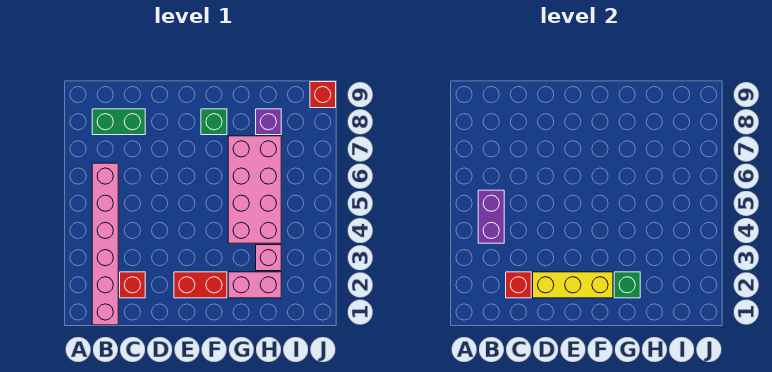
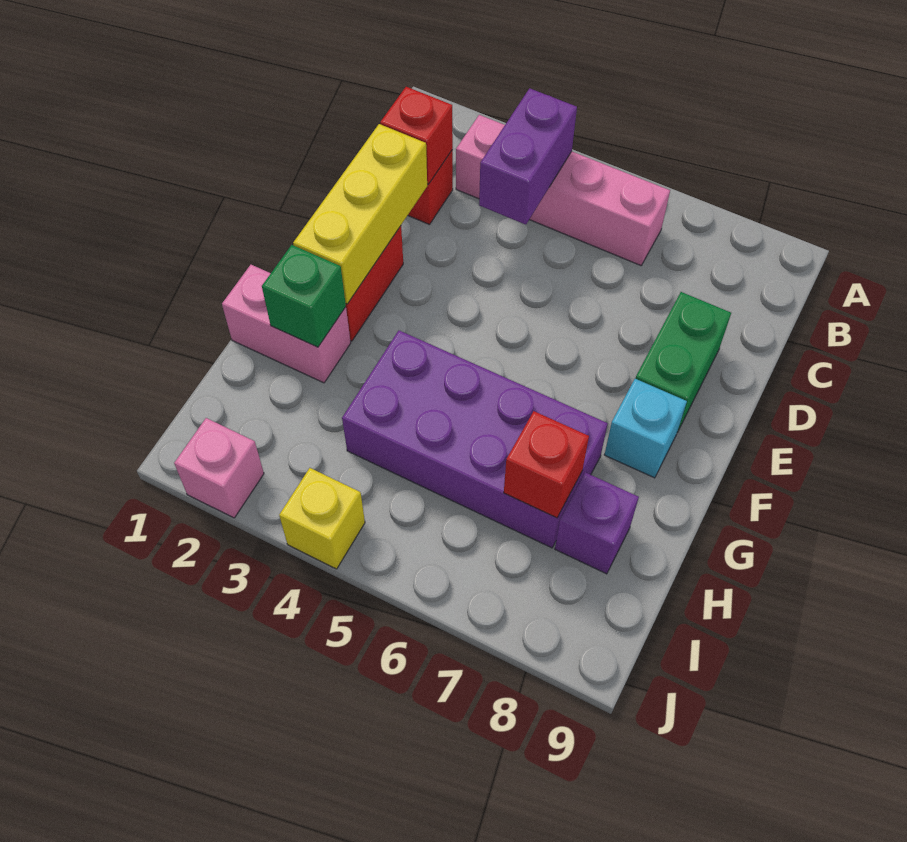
pink 1x6 brick [92,163,118,325] -> pink 1x4 brick [456,115,670,266]
purple 1x2 brick [478,190,504,243] -> purple 1x2 brick turned to [479,88,577,225]
green 1x2 brick [92,109,145,135] -> green 1x2 brick moved to [635,292,731,431]
green 1x1 brick [201,109,227,135] -> cyan 1x1 brick [604,379,687,478]
pink 1x2 brick [228,272,281,298] -> pink 1x2 brick turned to [222,265,351,383]
pink 2x4 brick [228,136,281,243] -> purple 2x4 brick [342,331,608,548]
pink 1x1 brick [256,245,281,271] -> pink 1x1 brick moved to [174,418,264,518]
none -> yellow 1x1 brick [279,468,365,569]
red 1x1 brick [310,82,336,108] -> red 1x1 brick moved to [504,411,589,518]

